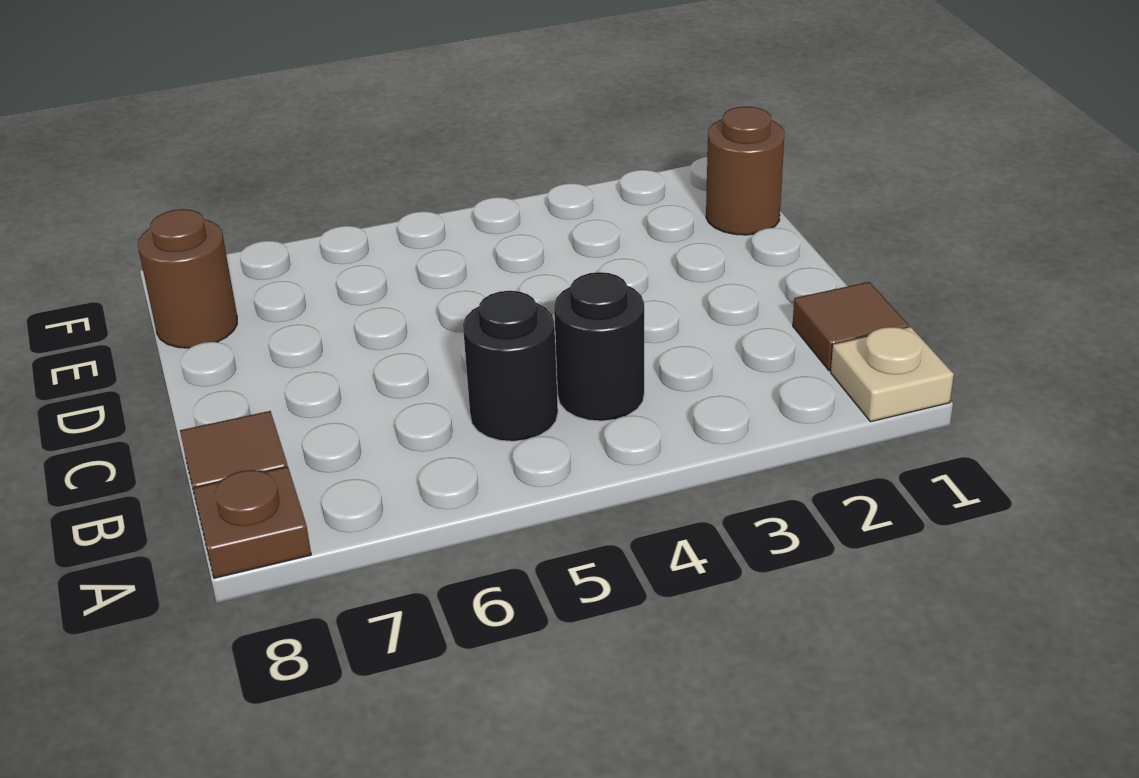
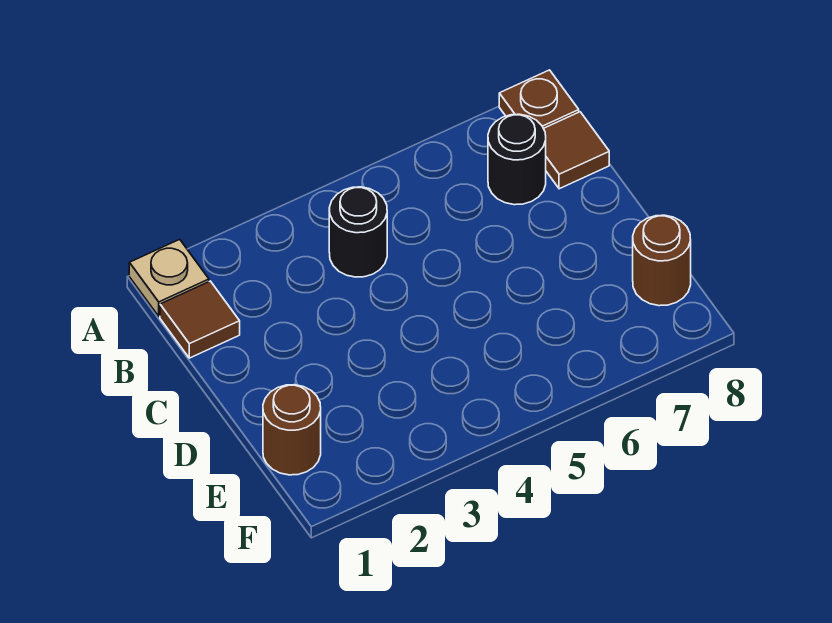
black 1x1 round brick [463,291,558,441] -> black 1x1 round brick moved to [488,114,546,205]

